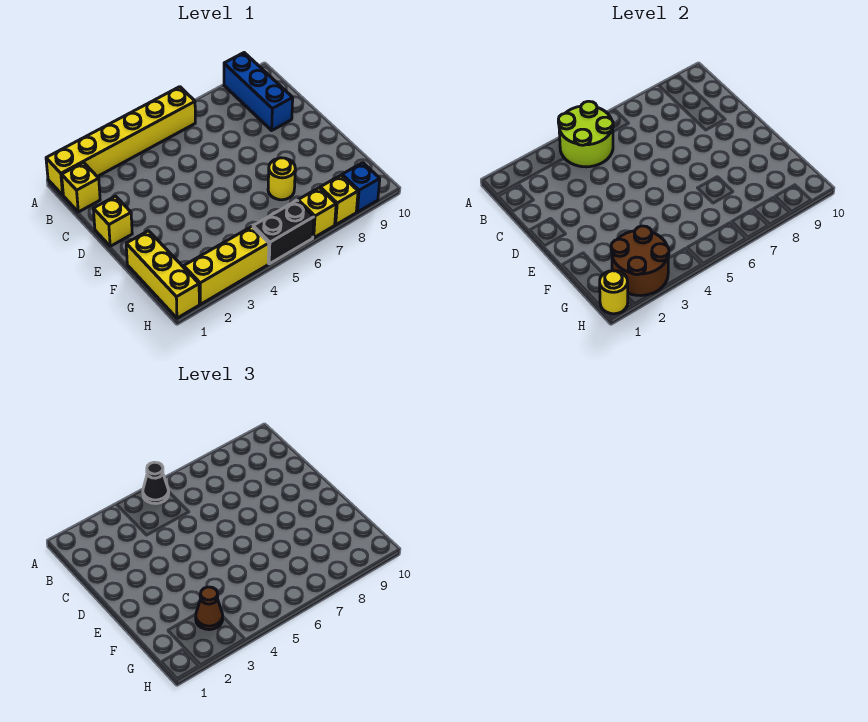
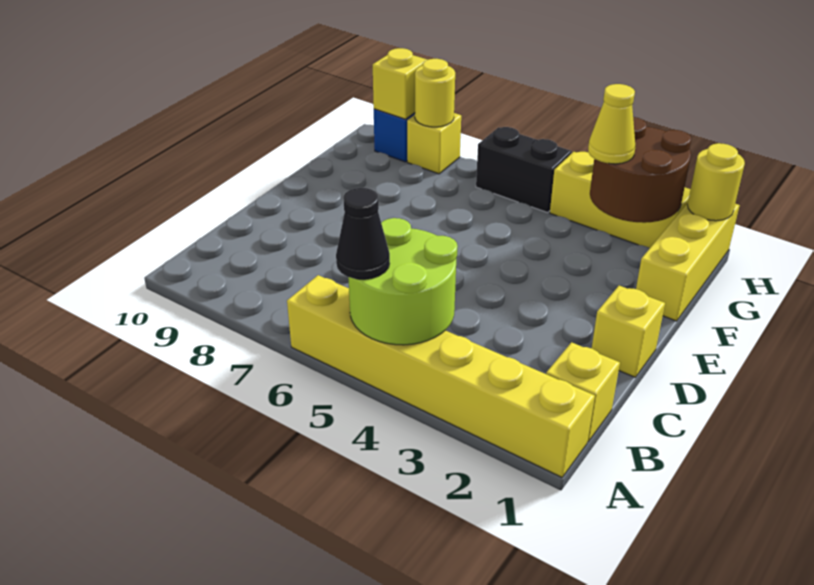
blue 1x3 brick [224,53,293,130] -> none
yellow 1x1 round brick [268,158,295,200] -> yellow 1x1 round brick moved to [415,59,455,127]
brown 1x1 cone [196,587,223,630] -> yellow 1x1 cone [588,84,635,164]
yellow 1x1 brick [298,188,336,238] -> yellow 1x1 brick moved to [373,48,427,119]

